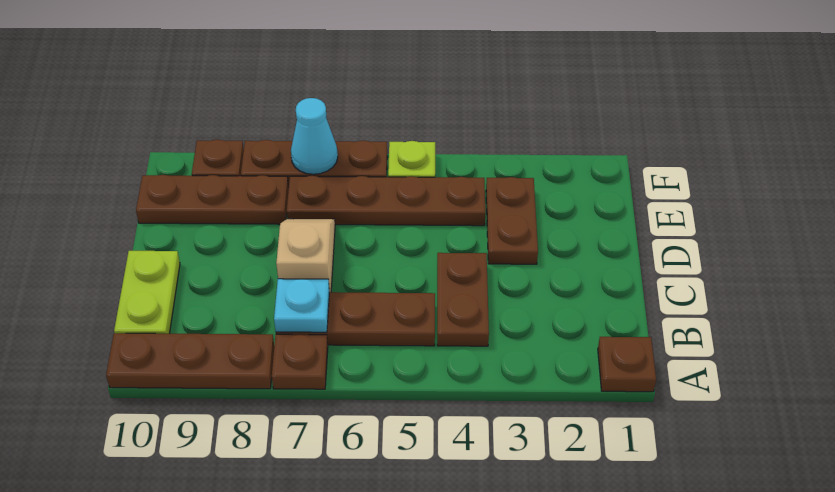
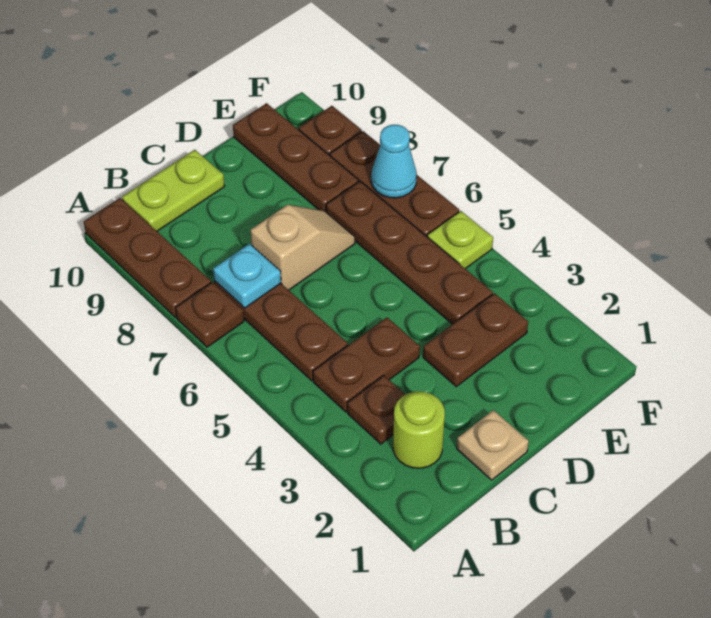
brown 1x1 plate [598,337,656,392] -> brown 1x1 plate moved to [348,376,406,444]
none -> lime 1x1 round brick [393,391,445,468]
none -> tan 1x1 plate [457,410,529,480]

